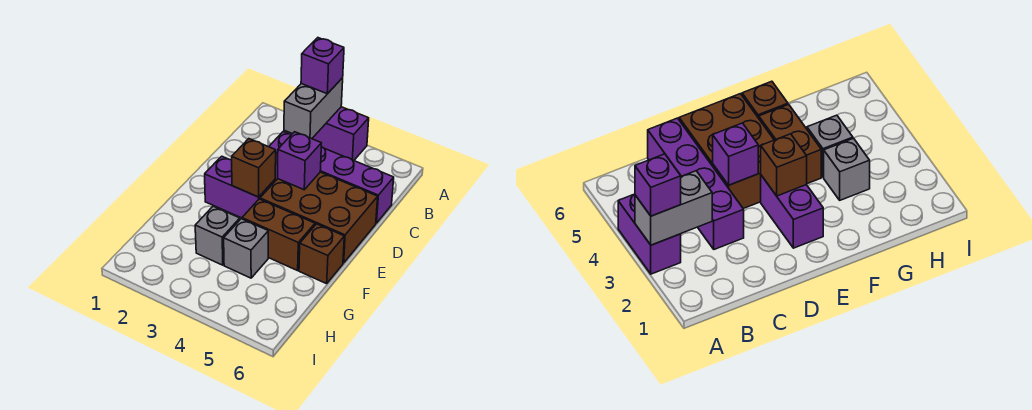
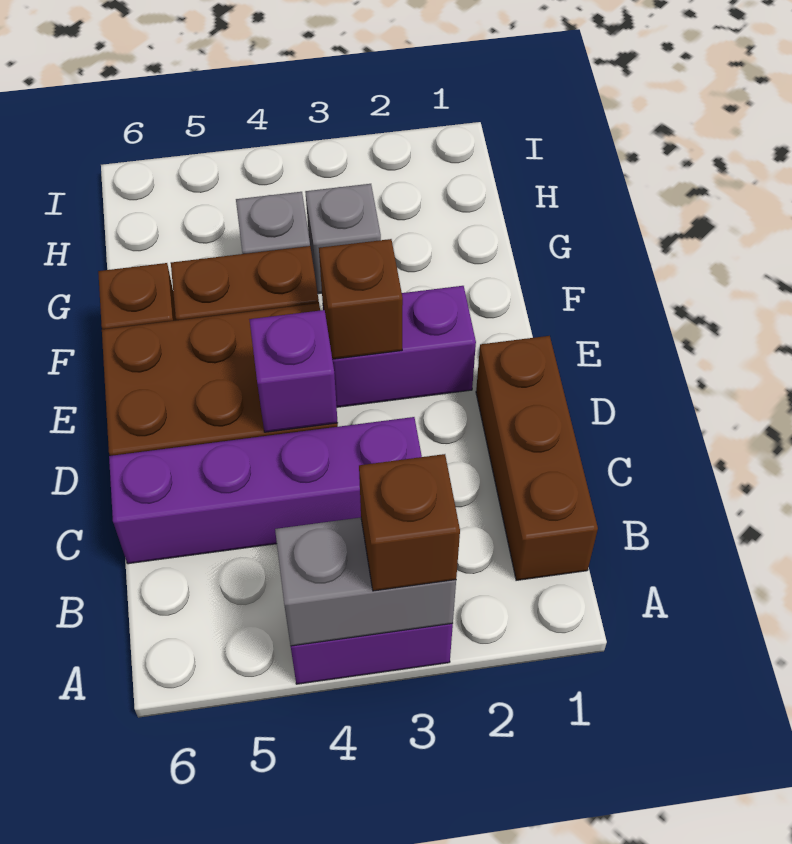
grey 1x2 brick [284,78,343,139] -> grey 1x2 brick turned to [275,518,456,646]
purple 1x1 brick [301,38,344,94] -> brown 1x1 brick [359,454,460,591]
none -> brown 1x3 brick [476,336,598,580]

